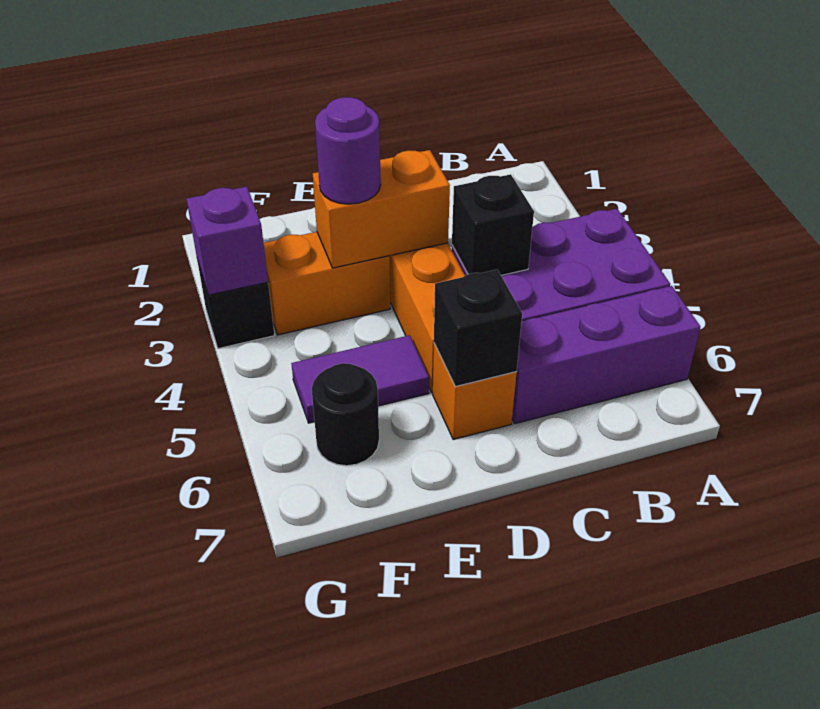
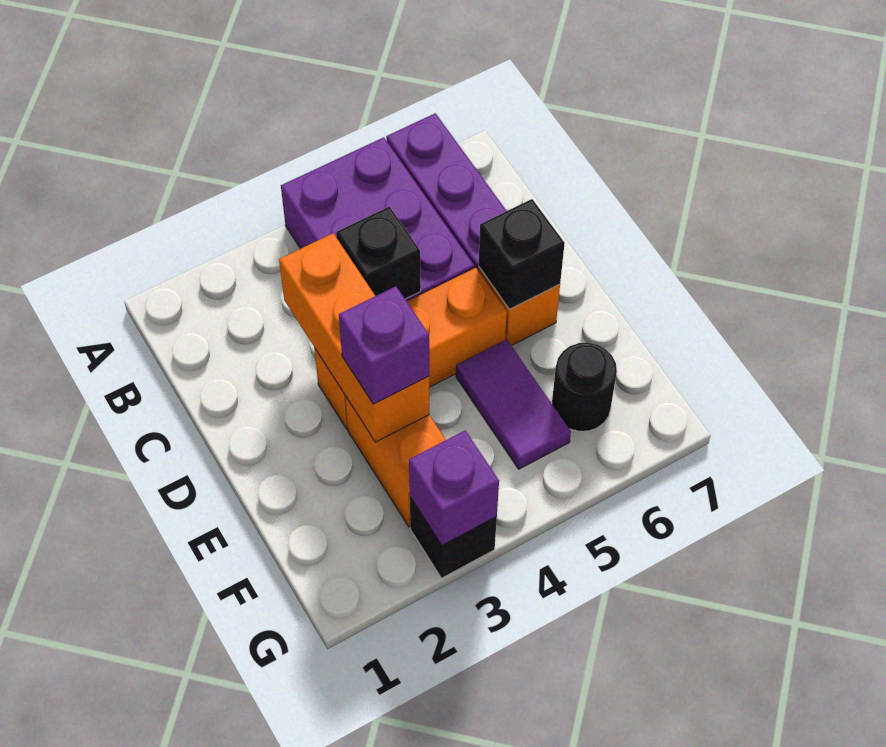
orange 1x2 brick [313,150,450,268] -> orange 1x3 brick [279,233,429,442]
purple 1x1 round brick [315,97,381,204] -> purple 1x1 brick [339,286,429,404]

